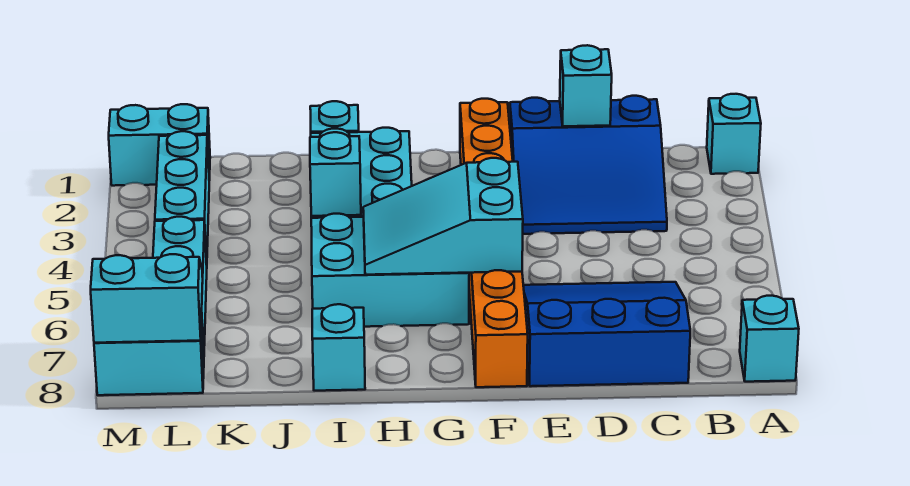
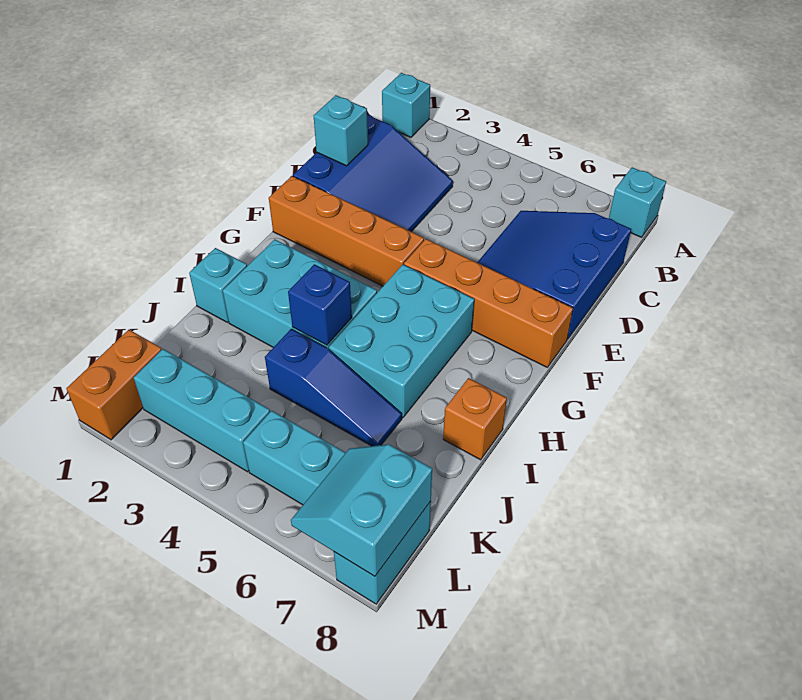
cyan 2x3 slope [363,158,523,275] -> none
cyan 1x1 brick [310,132,361,216] -> blue 1x1 brick [288,264,352,345]
cyan 1x1 brick [312,304,365,391] -> orange 1x1 brick [443,378,507,460]
none -> blue 1x3 slope [265,329,402,446]
cyan 1x2 brick [109,104,210,186] -> orange 1x2 brick [66,330,162,440]

